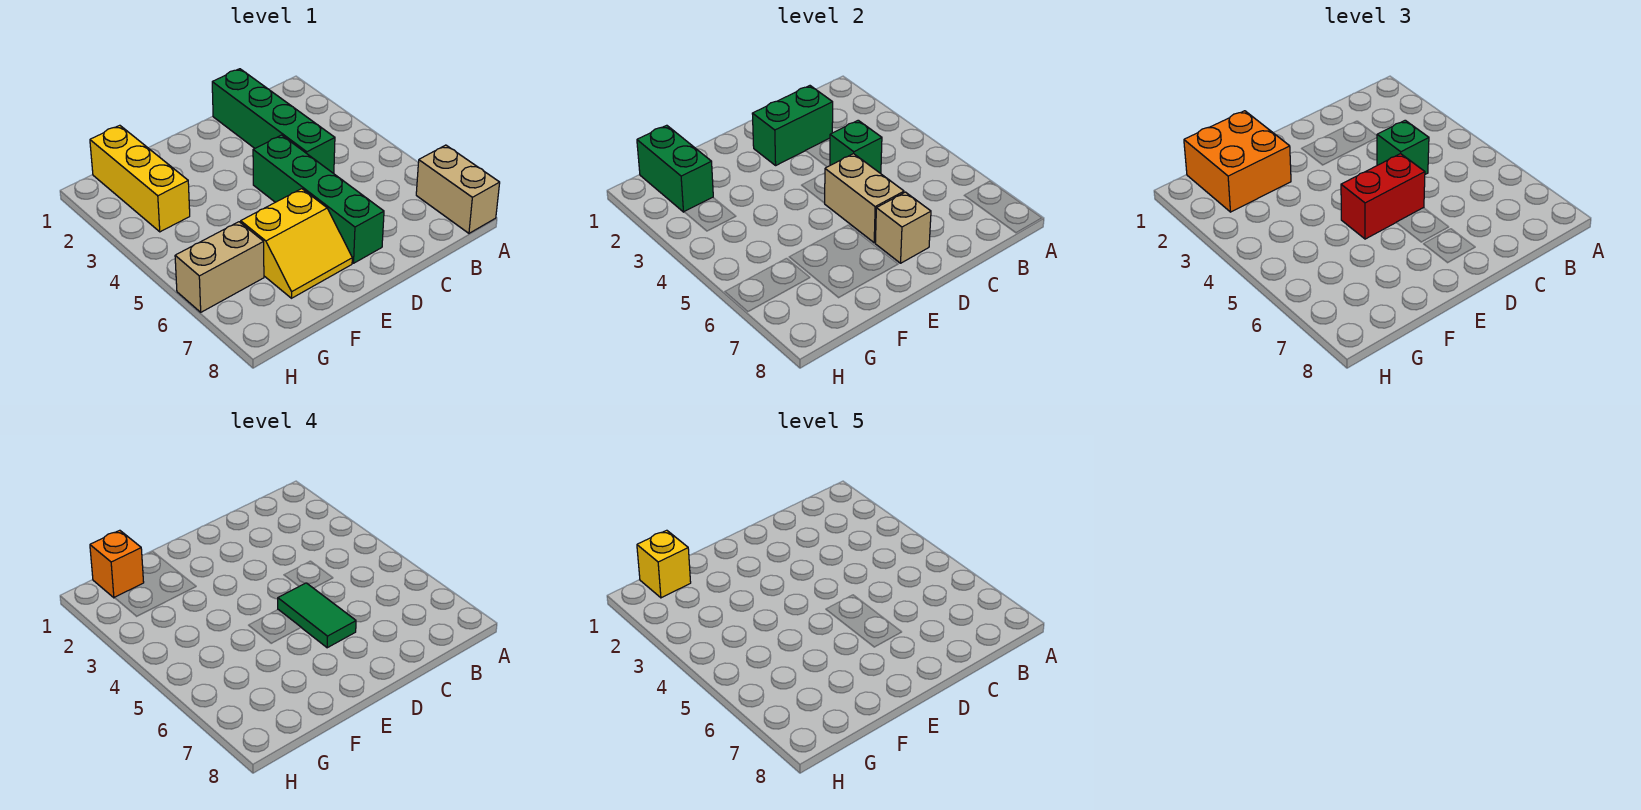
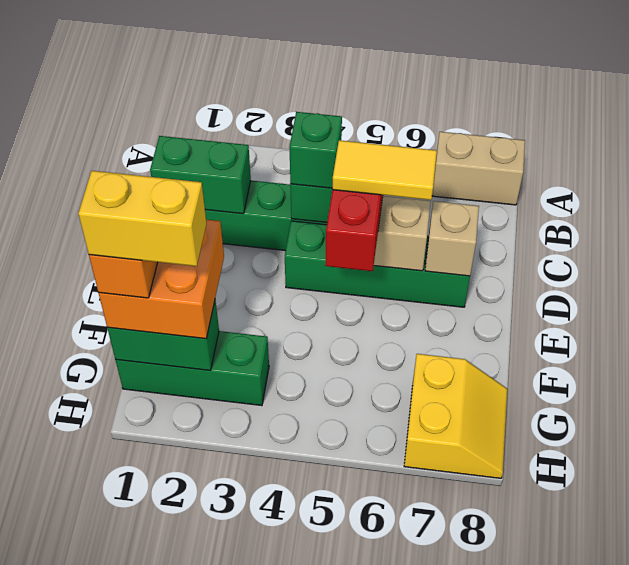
green 1x2 brick [752,86,833,165] -> green 1x2 brick turned to [150,136,251,214]
green 1x2 tile [278,583,356,648] -> yellow 1x2 tile [332,140,437,200]
yellow 2x2 slope [241,189,352,298] -> yellow 2x2 slope moved to [404,354,507,478]
yellow 1x3 brick [90,125,190,232] -> green 1x3 brick [116,331,269,406]
yellow 1x1 brick [637,530,691,598] -> yellow 1x2 brick [78,171,207,266]
tan 1x2 brick [175,222,264,312] -> none

